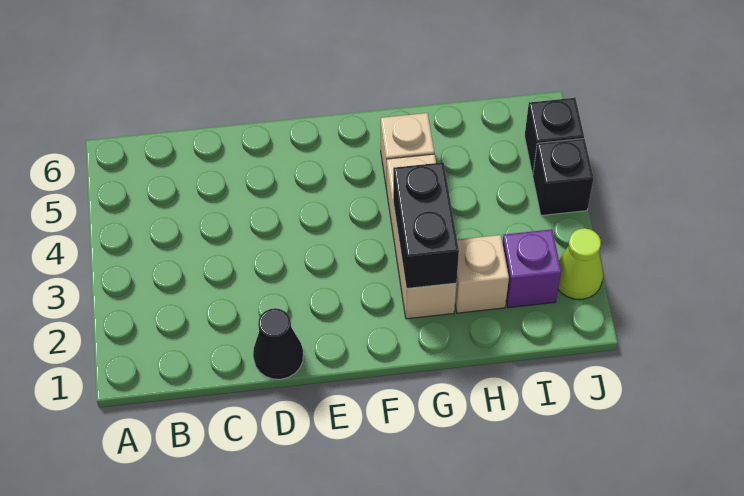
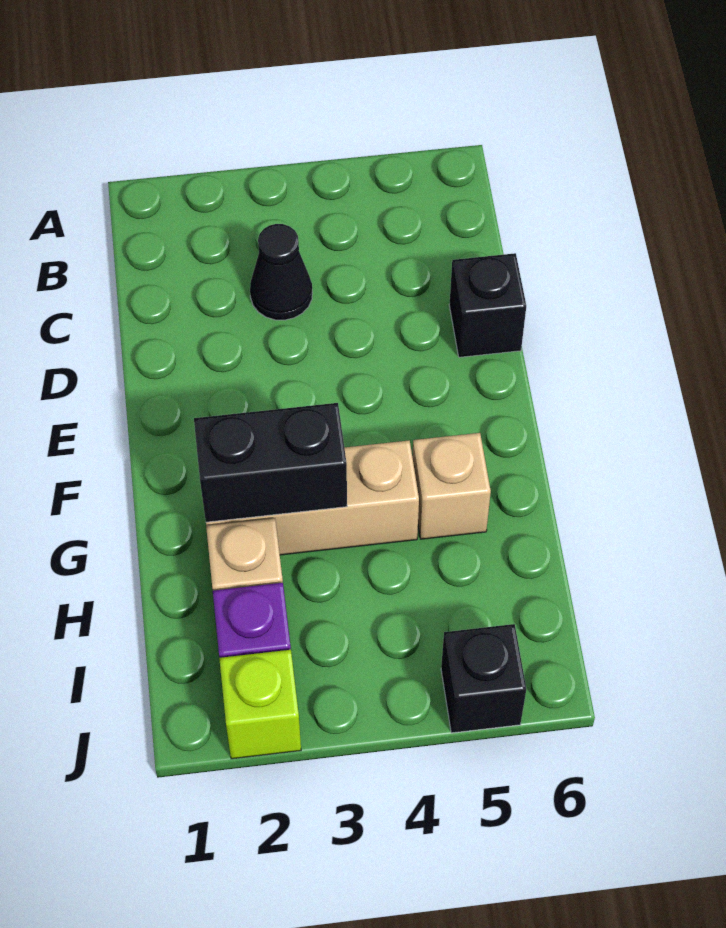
black 1x1 cone [253,308,303,379] -> black 1x1 cone moved to [250,224,312,320]
lime 1x1 cone [558,228,603,299] -> lime 1x1 brick [219,650,301,759]
black 1x1 brick [533,139,594,216] -> black 1x1 brick moved to [449,253,526,357]

